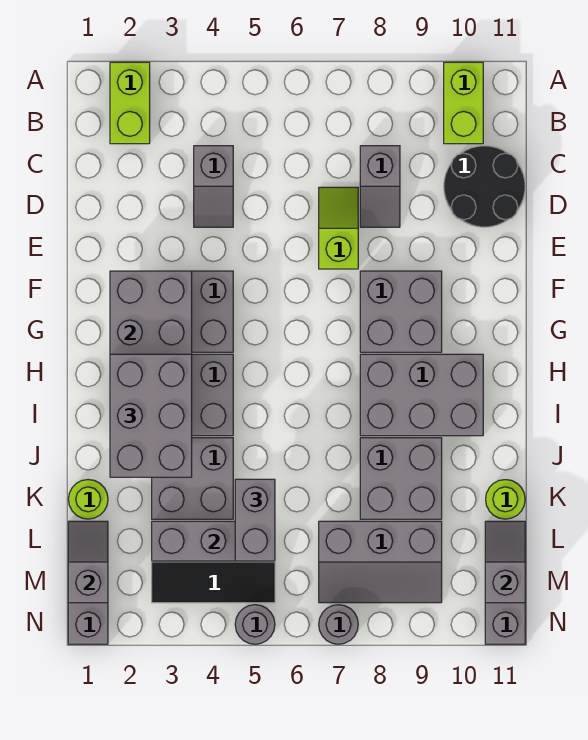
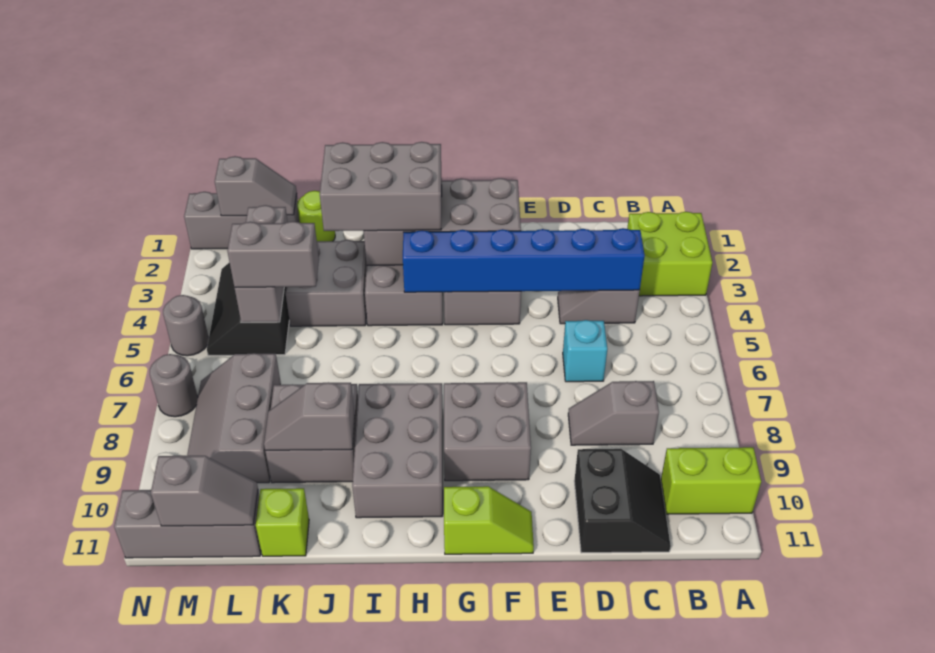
lime 1x2 brick [110,62,150,144] -> lime 2x2 brick [627,212,712,296]
none -> blue 1x6 brick [403,228,645,292]
black 2x2 round brick [444,146,525,227] -> black 2x2 slope [574,449,671,553]
none -> cyan 1x1 brick [563,320,607,382]
lime 1x2 slope [319,187,358,269] -> lime 1x2 slope moved to [444,486,534,554]
none -> grey 1x2 slope [264,382,355,451]
lime 1x1 round brick [486,480,525,519] -> lime 1x1 brick [256,488,309,556]

